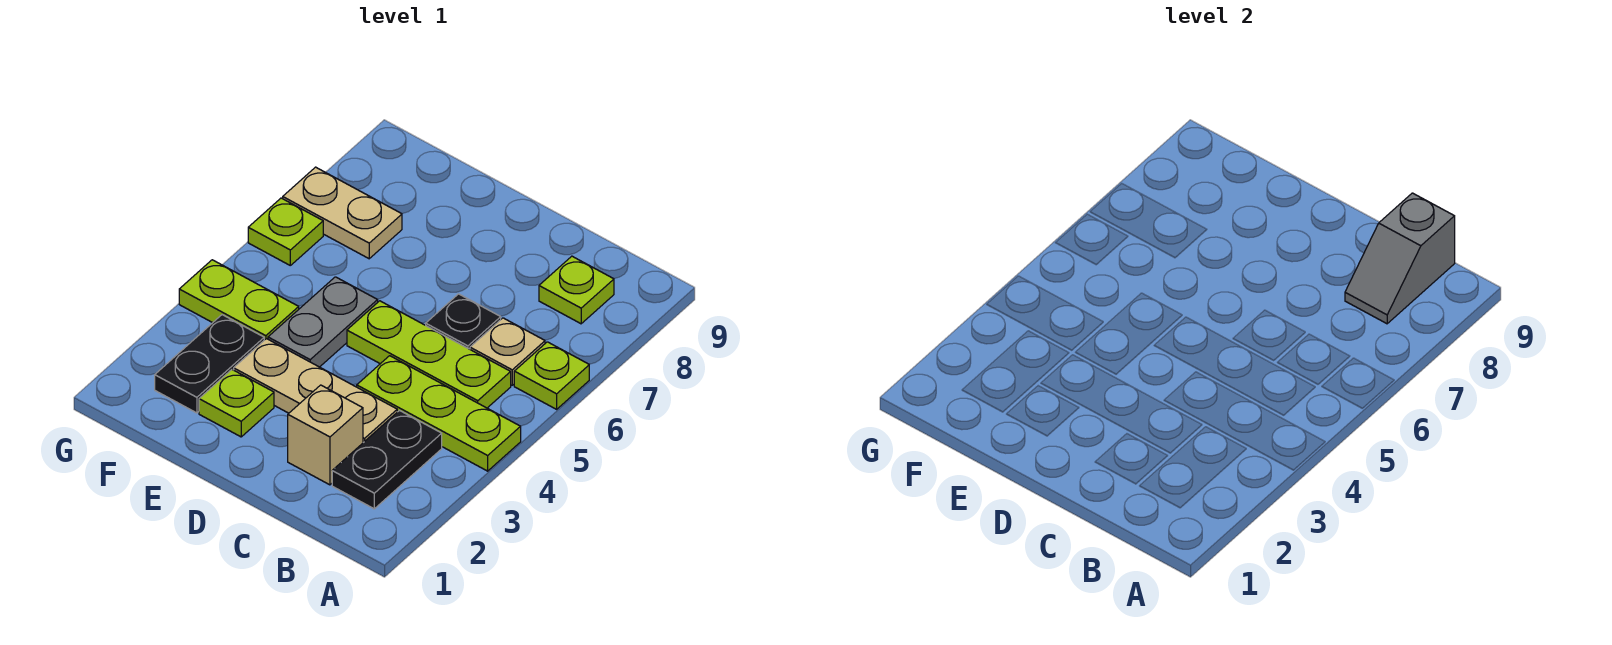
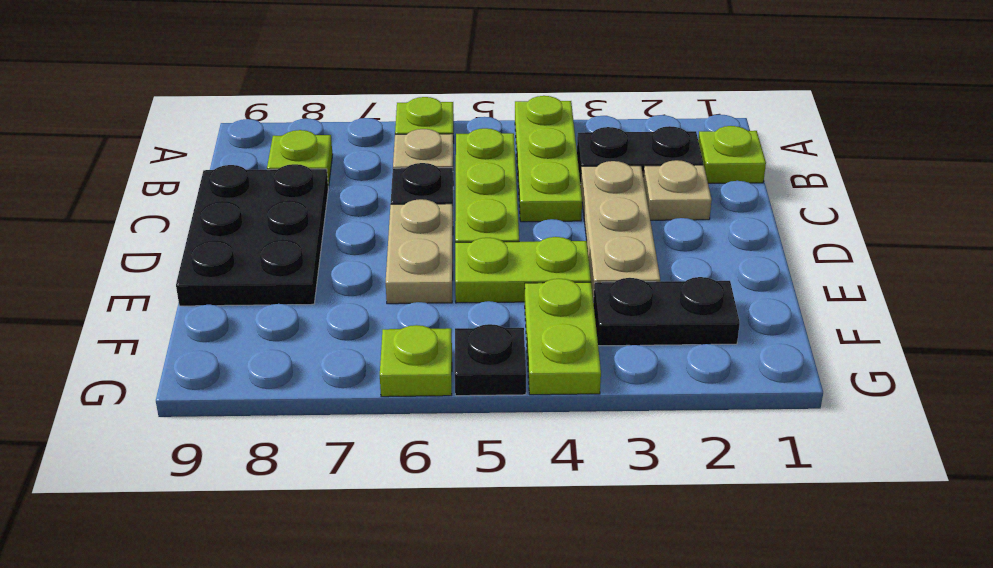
grey 1x2 slope [1345,193,1455,324] -> none
tan 1x1 brick [288,385,363,485] -> tan 1x1 plate [643,160,712,220]
none -> black 2x3 plate [176,164,328,306]
lime 1x1 plate [199,370,274,437] -> lime 1x1 plate moved to [698,126,766,183]
grey 1x2 plate [268,277,378,367] -> lime 1x2 plate [455,237,591,303]
tan 1x2 plate [283,167,402,259] -> tan 1x2 plate moved to [386,199,453,304]
none -> black 1x1 plate [455,324,526,396]

